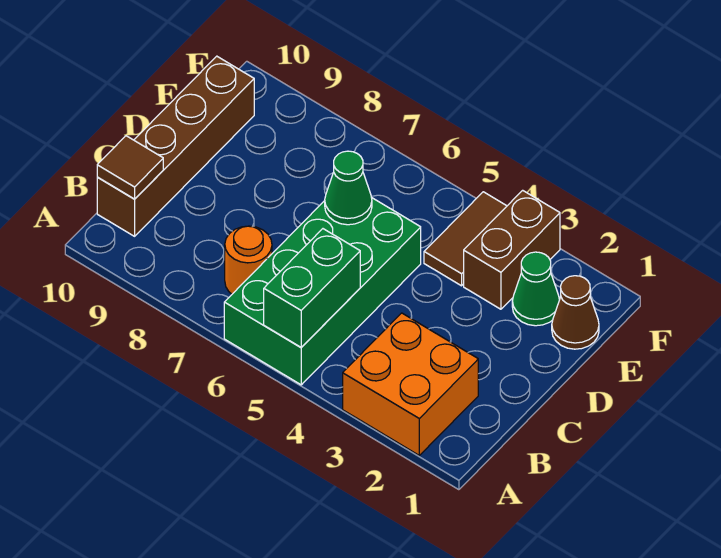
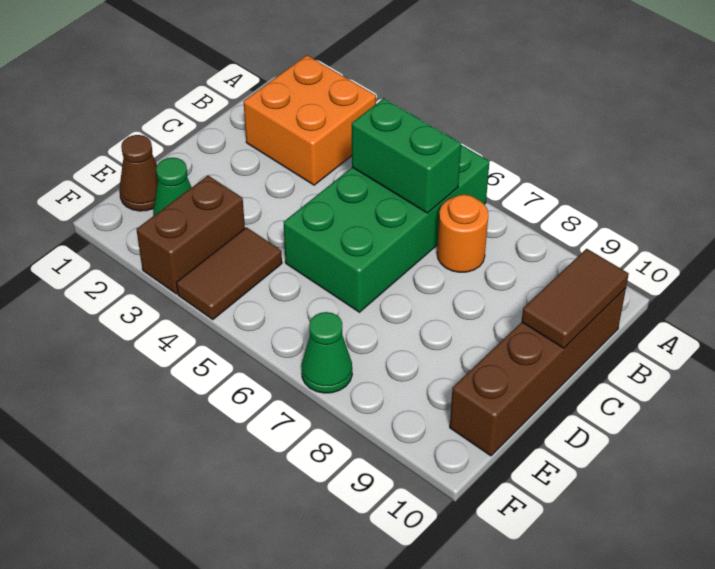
green 1x2 brick [264,229,360,347] -> green 1x2 brick turned to [352,98,461,213]
brown 1x1 tile [97,136,163,199] -> brown 1x2 tile [522,249,629,348]
green 1x1 cone [325,151,372,225] -> green 1x1 cone moved to [301,312,352,393]

